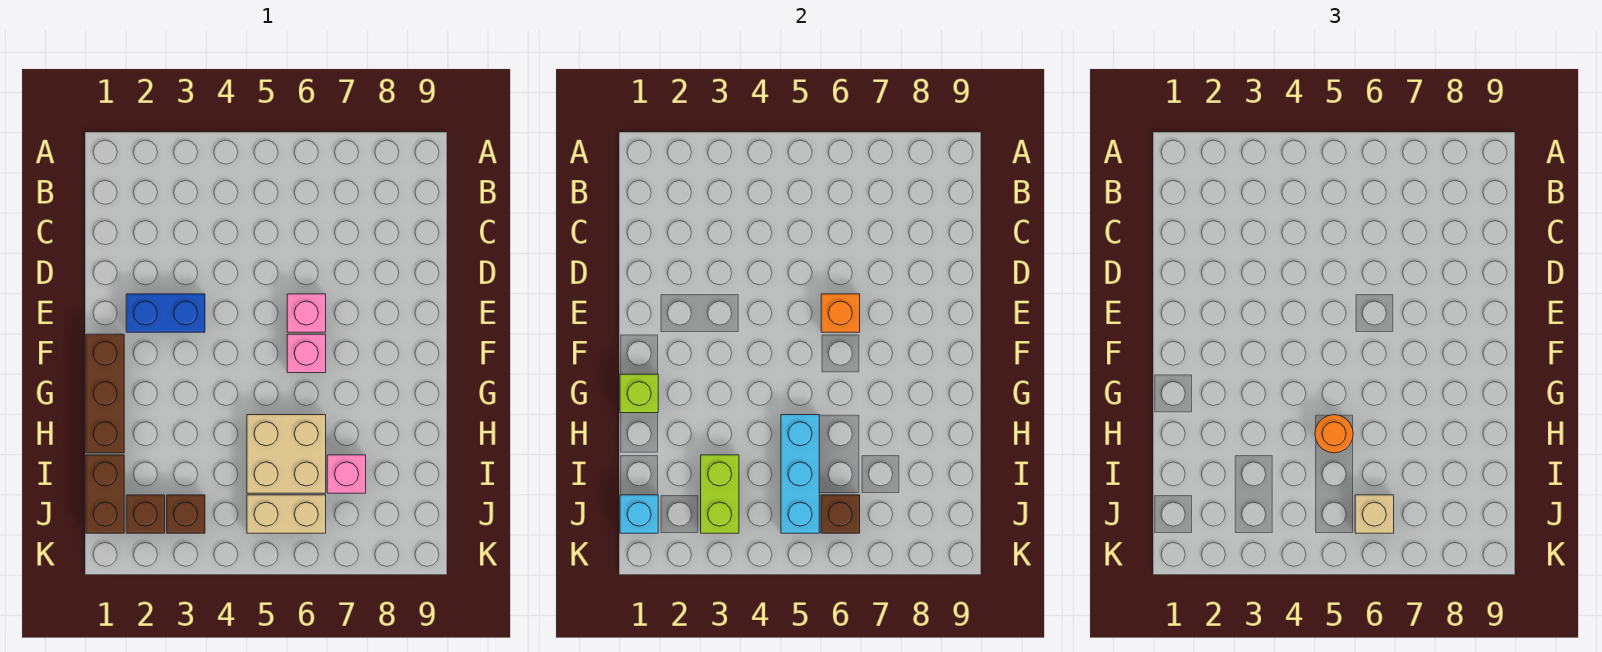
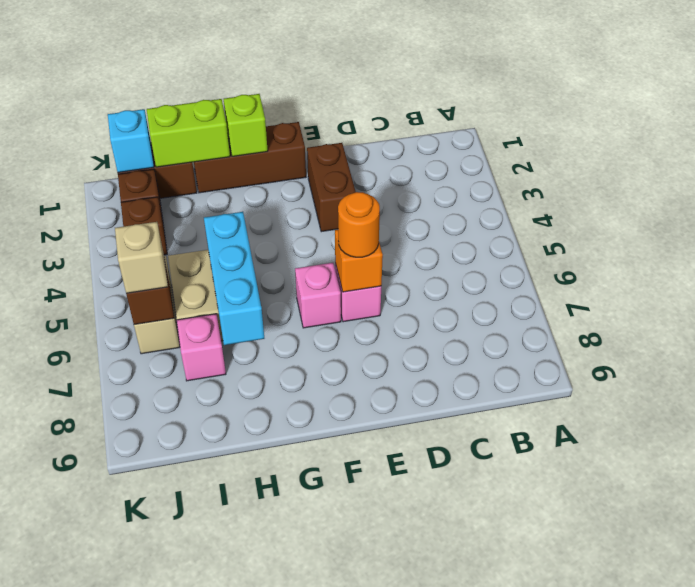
blue 1x2 brick [126,294,205,332] -> brown 1x2 brick [307,143,356,232]
cyan 1x3 brick [781,415,819,533] -> cyan 1x3 brick turned to [204,212,264,345]
orange 1x1 round brick [1315,415,1353,453] -> orange 1x1 round brick moved to [338,192,380,257]
lime 1x2 brick [701,455,739,533] -> lime 1x2 brick moved to [147,99,230,167]

